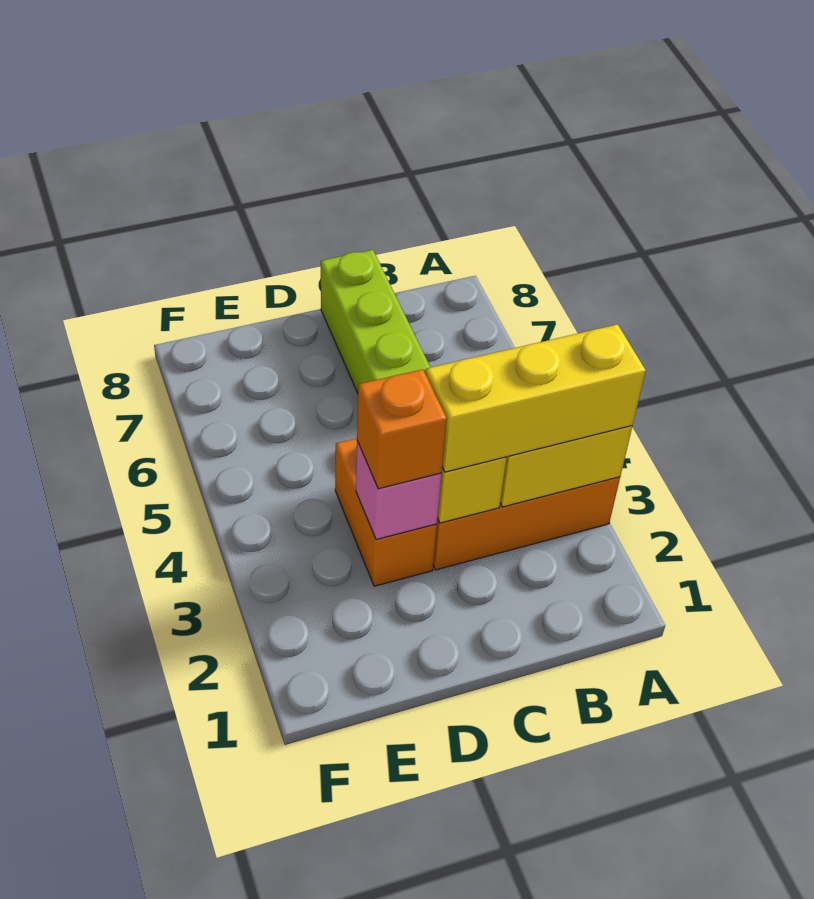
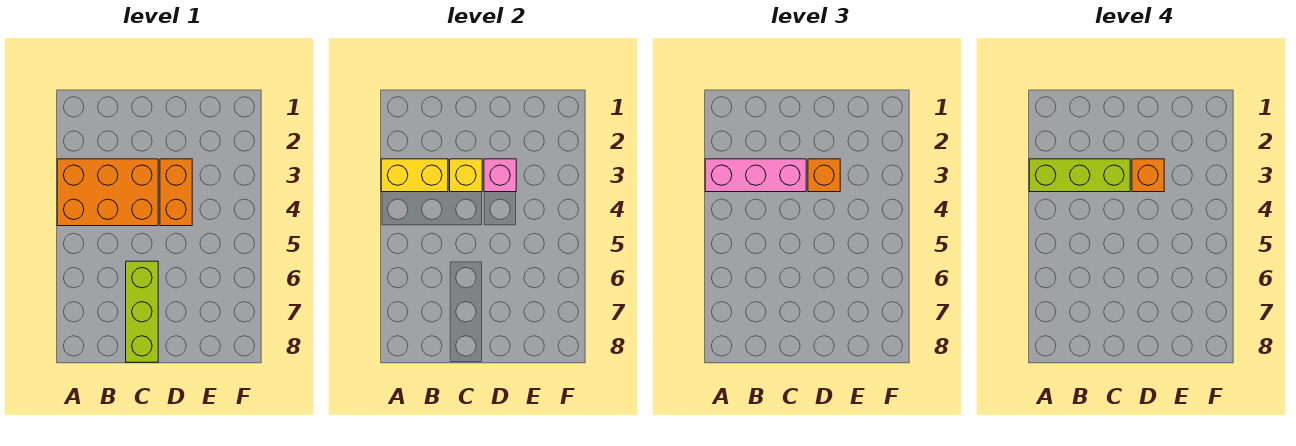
yellow 1x3 brick [426,324,646,472] -> pink 1x3 brick [705,159,806,192]
none -> lime 1x3 brick [1029,159,1130,192]
none -> orange 1x1 brick [1132,159,1164,192]

